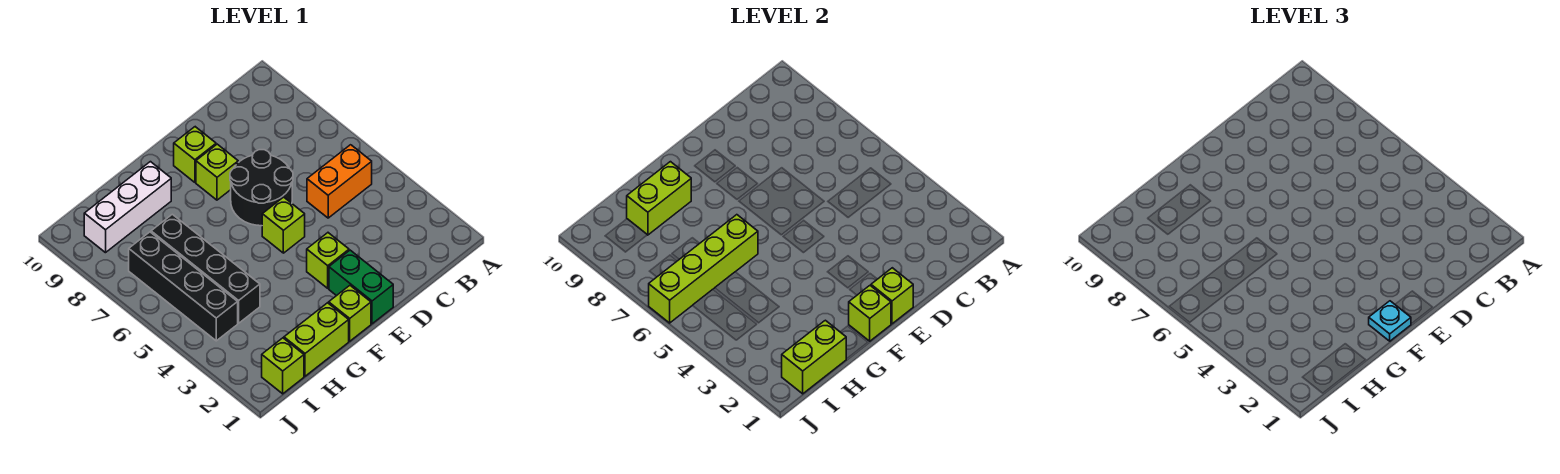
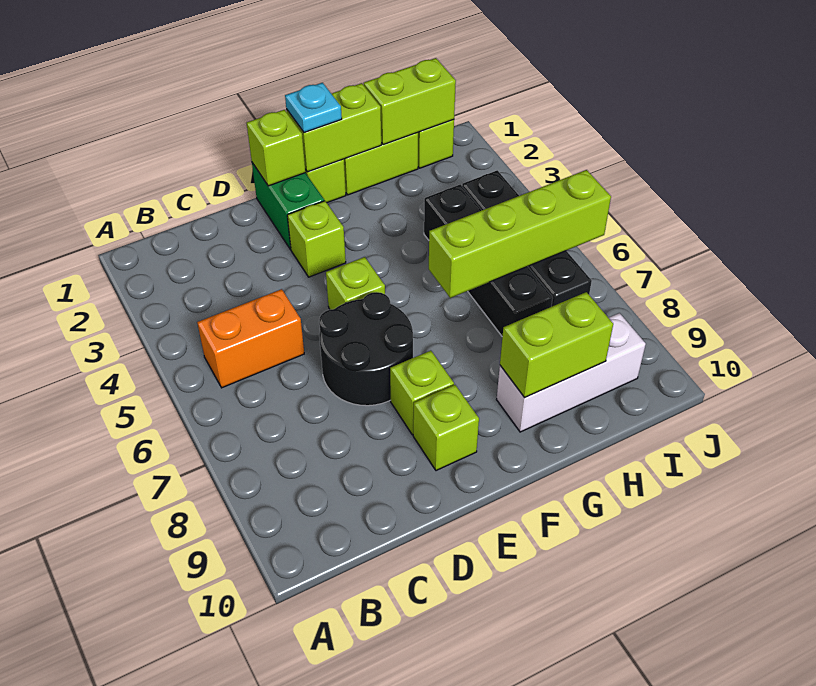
lime 1x1 brick [849,286,891,341] -> lime 1x2 brick [286,83,381,172]

